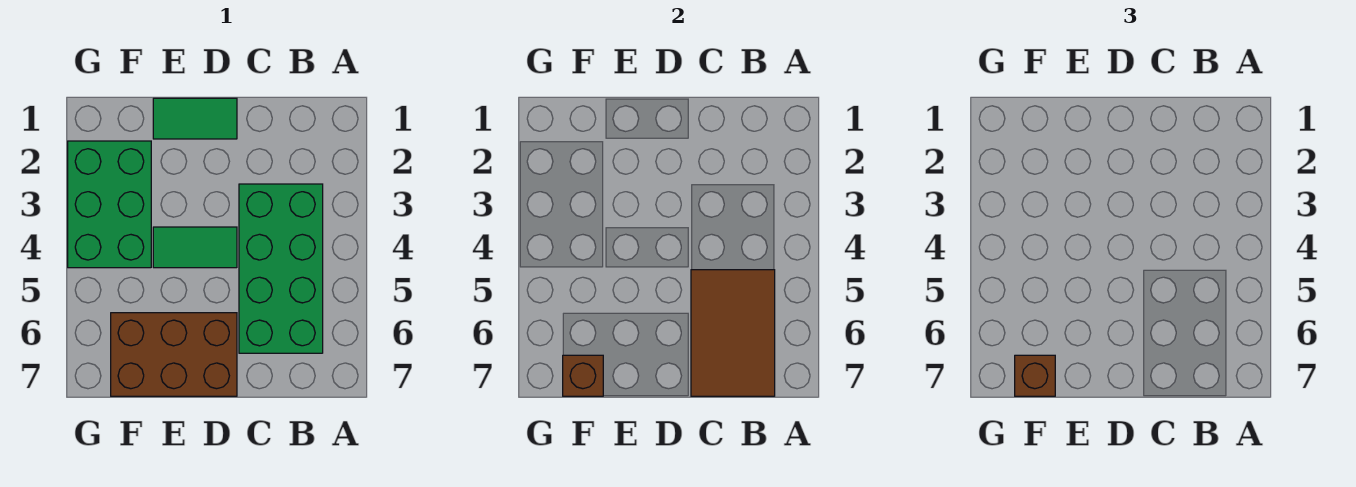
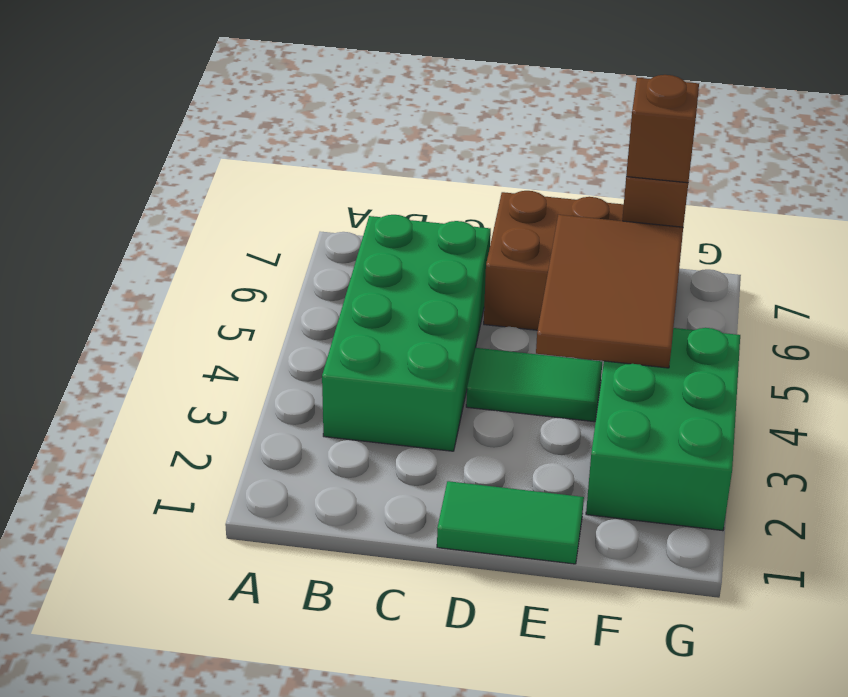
brown 2x3 tile [691,270,775,396] -> brown 2x3 tile moved to [536,215,683,368]

